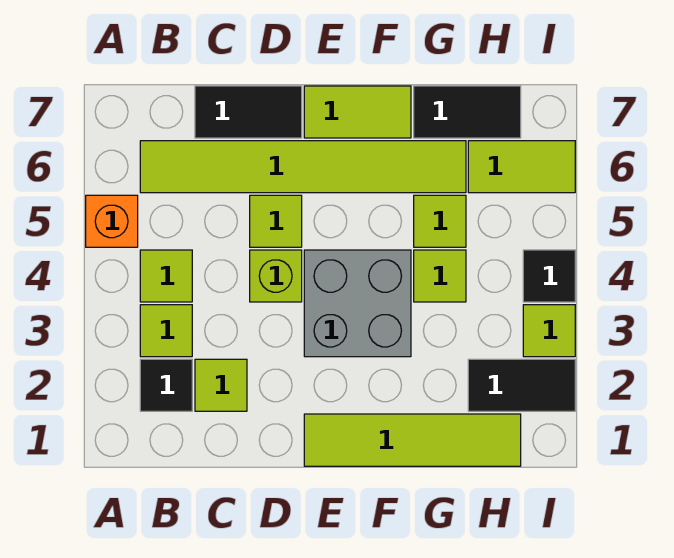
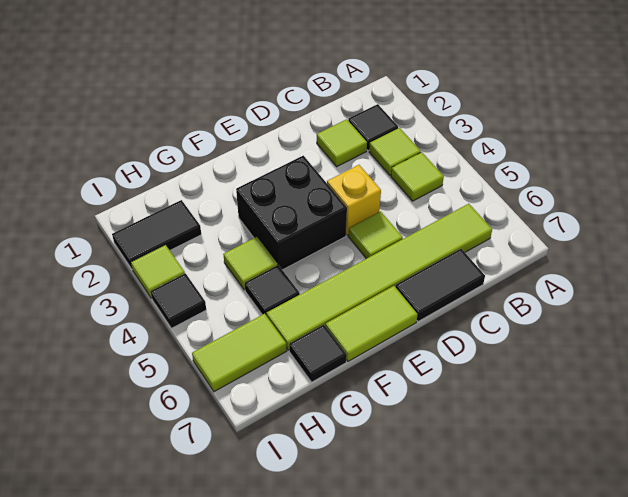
orange 1x1 brick [86,195,138,247] -> none
lime 1x1 brick [250,250,302,302] -> yellow 1x1 brick [327,165,381,236]
lime 1x4 tile [304,414,521,466] -> none
grey 2x2 brick [304,250,411,357] -> black 2x2 brick [236,156,347,270]
lime 1x1 tile [414,195,466,247] -> black 1x1 tile [245,265,300,316]
black 1x2 tile [414,86,521,138] -> black 1x1 tile [289,325,347,382]

